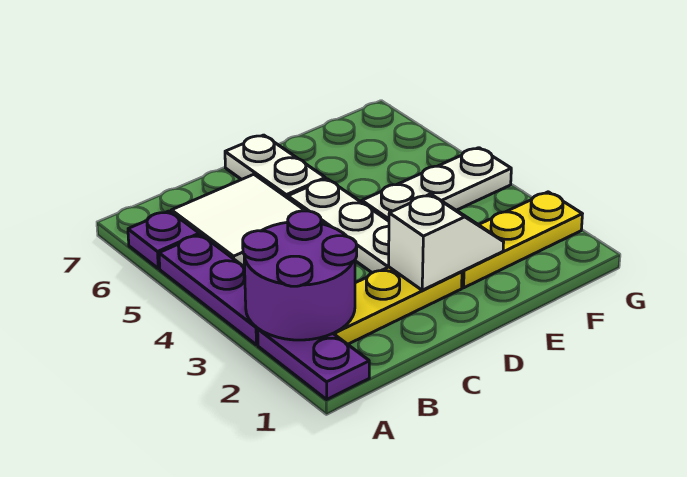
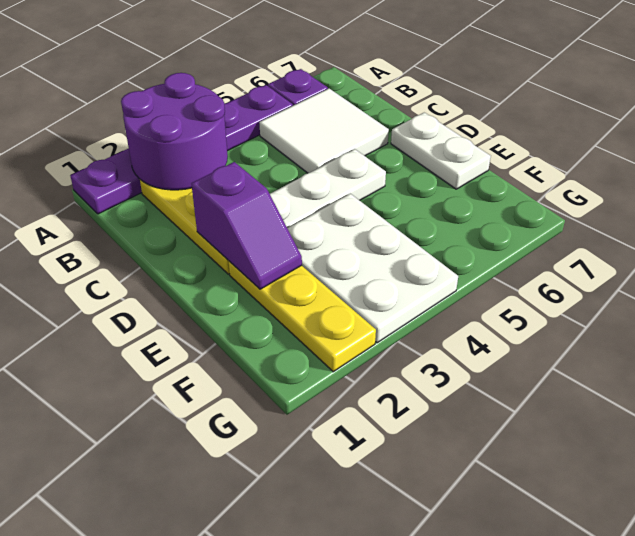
white 1x2 slope [389,194,504,290] -> purple 1x2 slope [191,162,302,289]
white 1x2 plate [225,135,325,198] -> white 1x2 plate turned to [391,113,491,189]
white 1x3 plate [362,148,511,221] -> white 2x3 plate [287,194,458,343]

